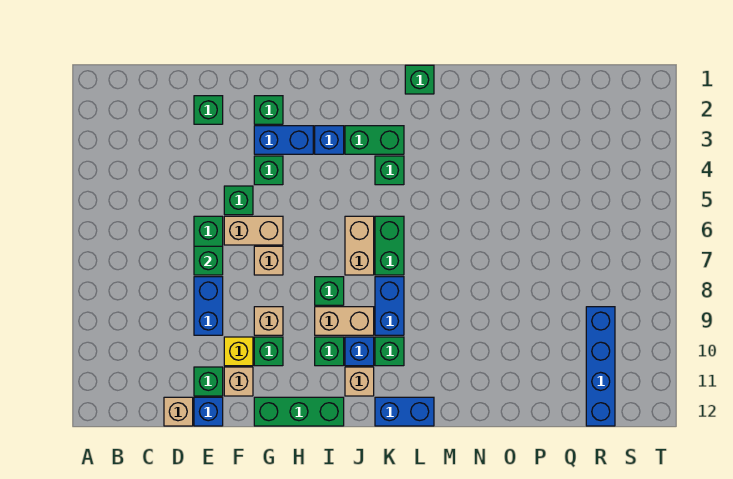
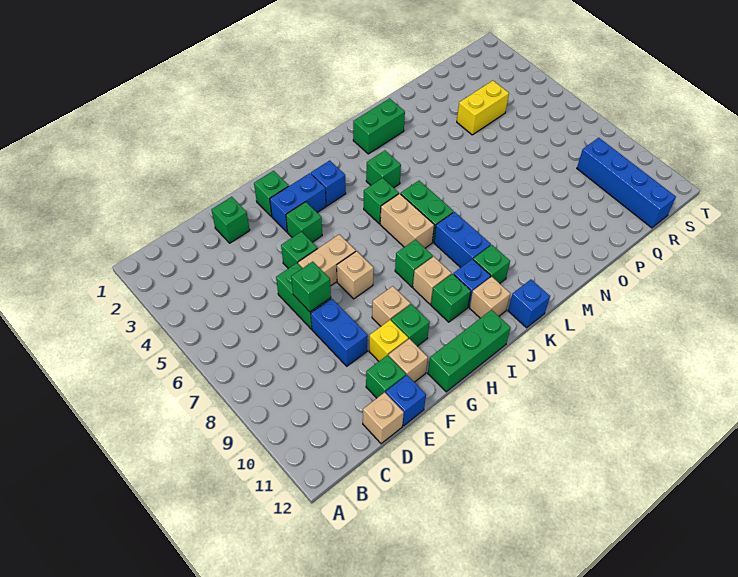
tan 1x2 brick [315,307,374,335] -> tan 1x1 brick [413,256,452,304]
green 1x2 brick [345,126,404,154] -> green 1x2 brick moved to [353,99,405,154]
blue 1x2 brick [375,397,434,426] -> blue 1x1 brick [508,280,550,328]
green 1x1 brick [405,65,434,94] -> green 1x1 brick moved to [364,178,399,224]
none -> yellow 1x2 brick [457,80,509,135]

